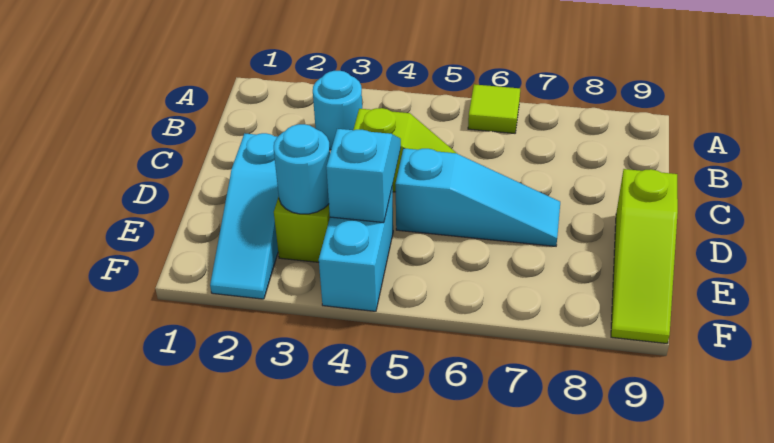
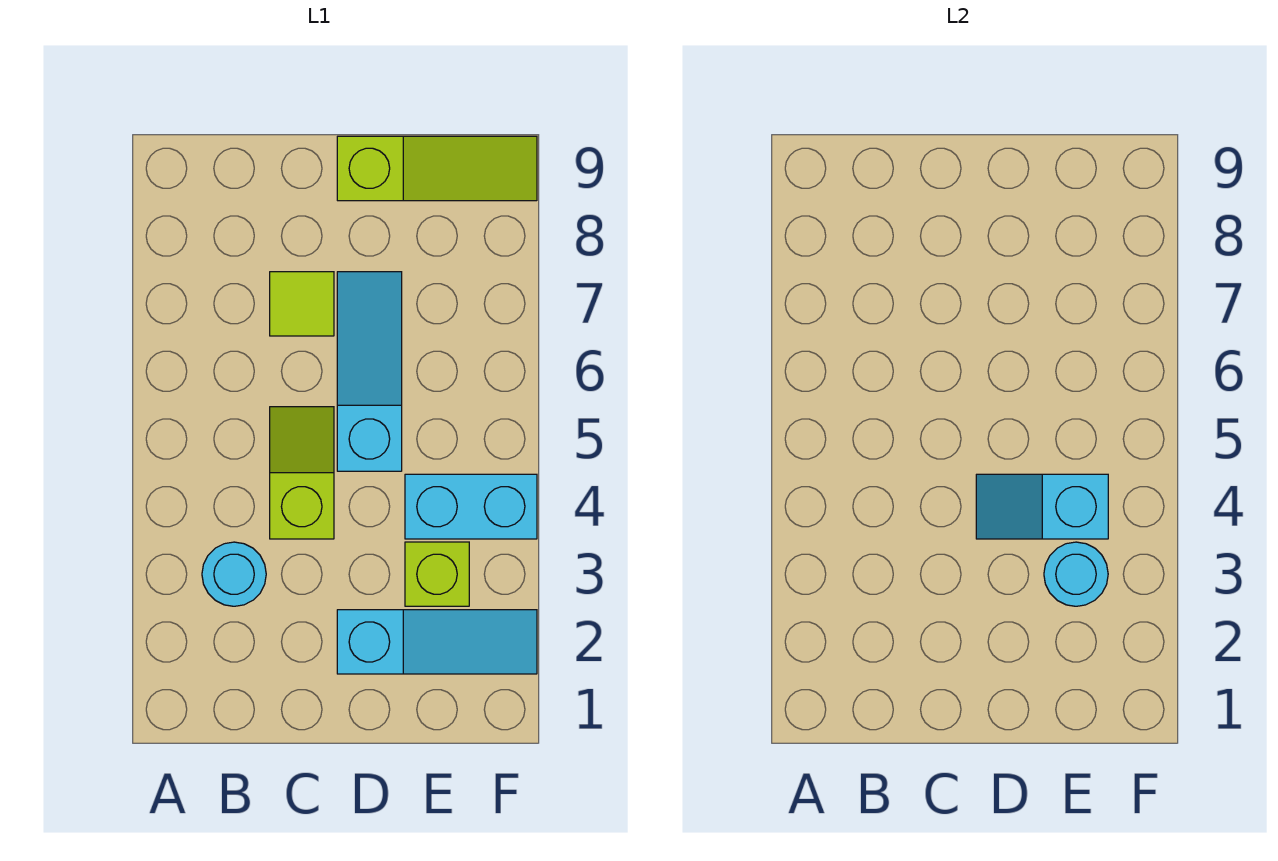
lime 1x1 tile [468,84,520,133] -> lime 1x1 tile moved to [270,272,334,336]

